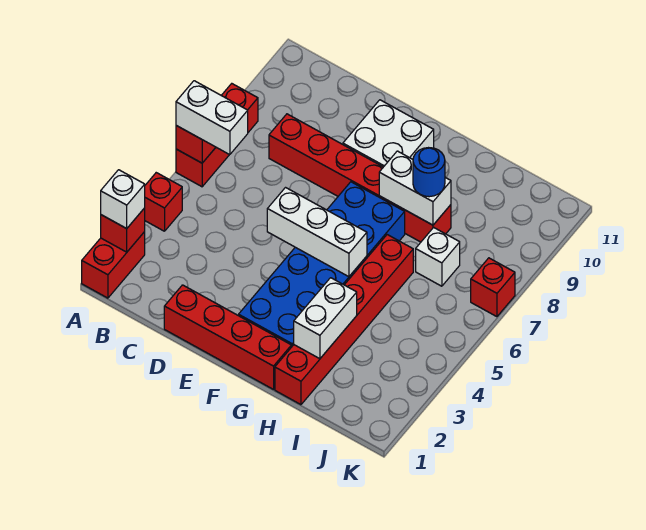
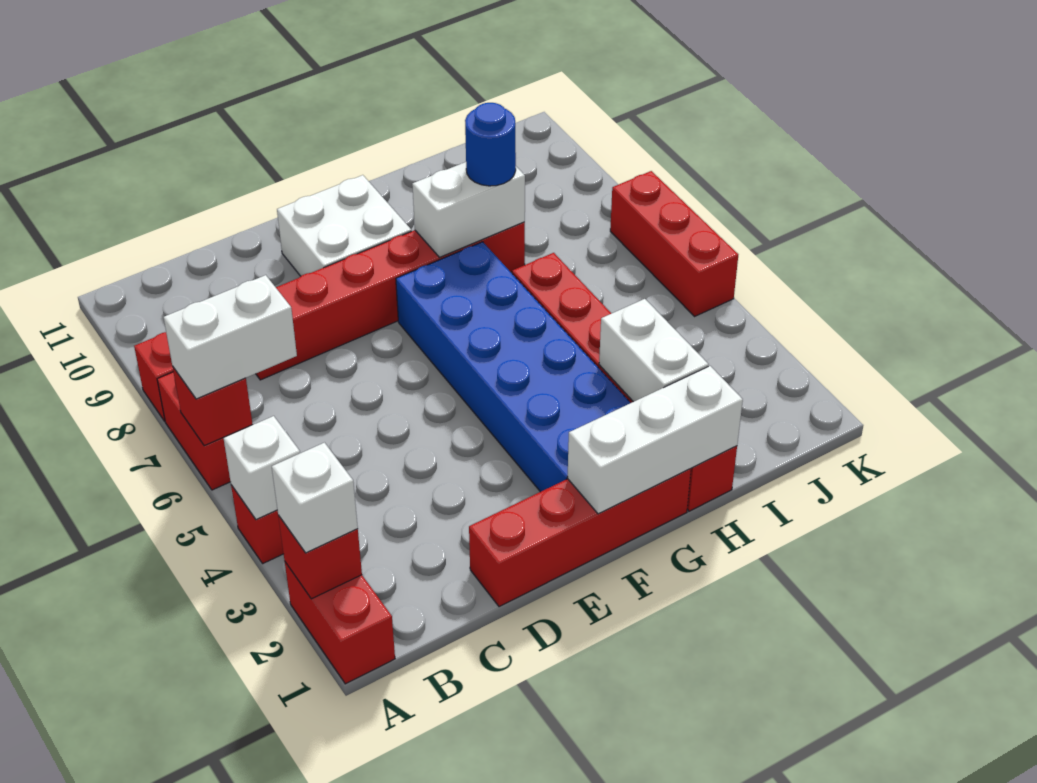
white 1x3 brick [267,188,367,277] -> white 1x3 brick moved to [568,366,743,514]
white 1x1 brick [416,227,460,286] -> white 1x1 brick moved to [224,416,300,520]
red 1x1 brick [471,258,515,317] -> red 1x3 brick [610,171,738,316]

